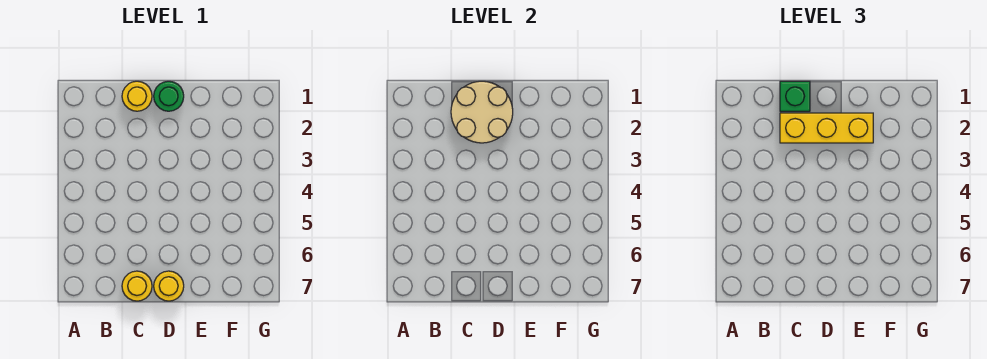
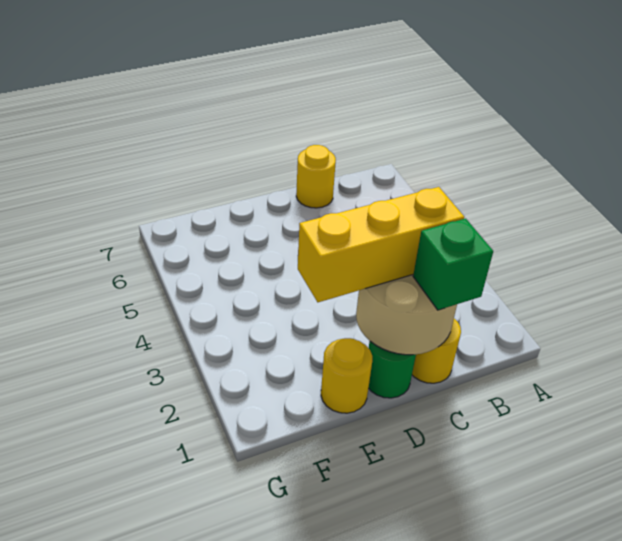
yellow 1x1 round brick [154,271,184,301] -> yellow 1x1 round brick moved to [321,338,372,413]

